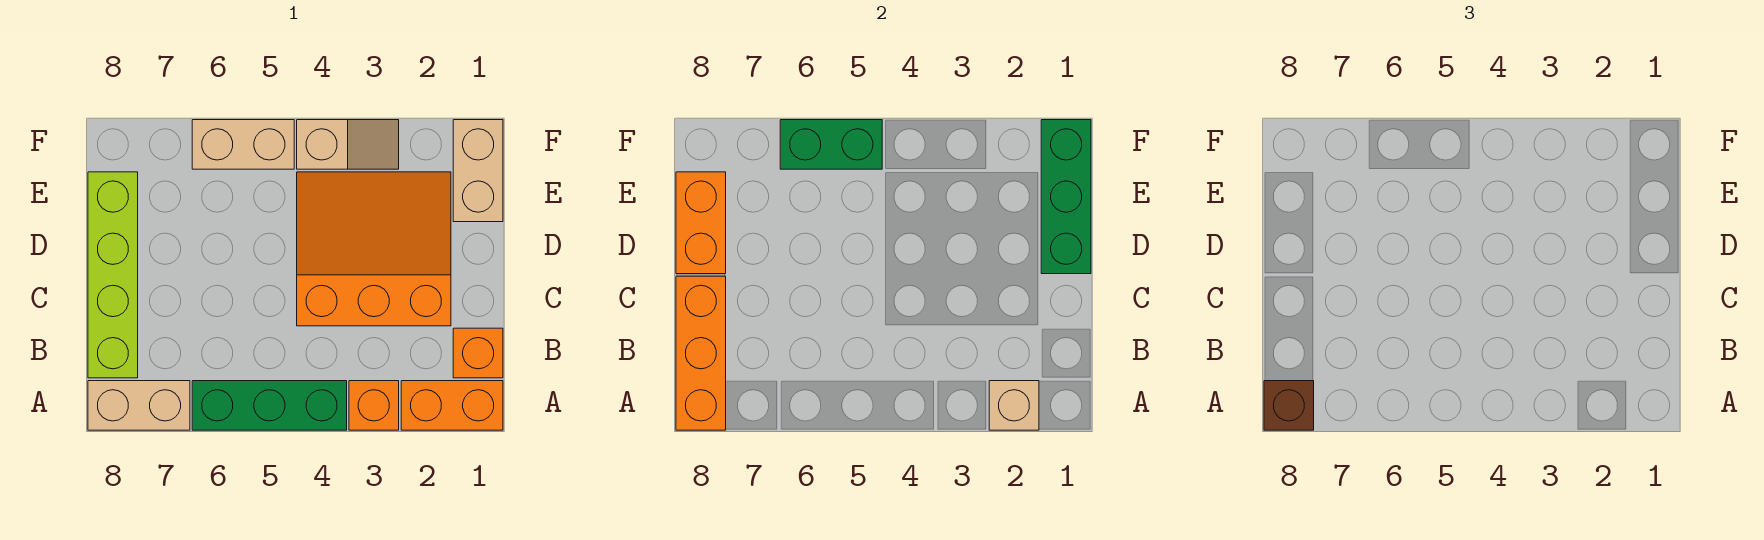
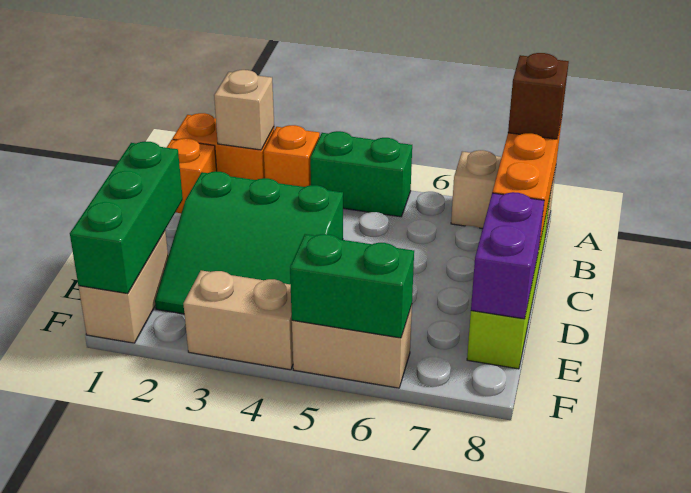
green 1x3 brick [192,381,347,430] -> green 1x2 brick [310,131,412,217]
orange 3x3 slope [297,172,451,326] -> green 3x3 slope [155,171,343,314]
orange 1x2 brick [676,172,726,274] -> purple 1x2 brick [471,192,544,319]
tan 1x2 slope [297,120,399,169] -> tan 1x2 brick [183,270,293,370]

